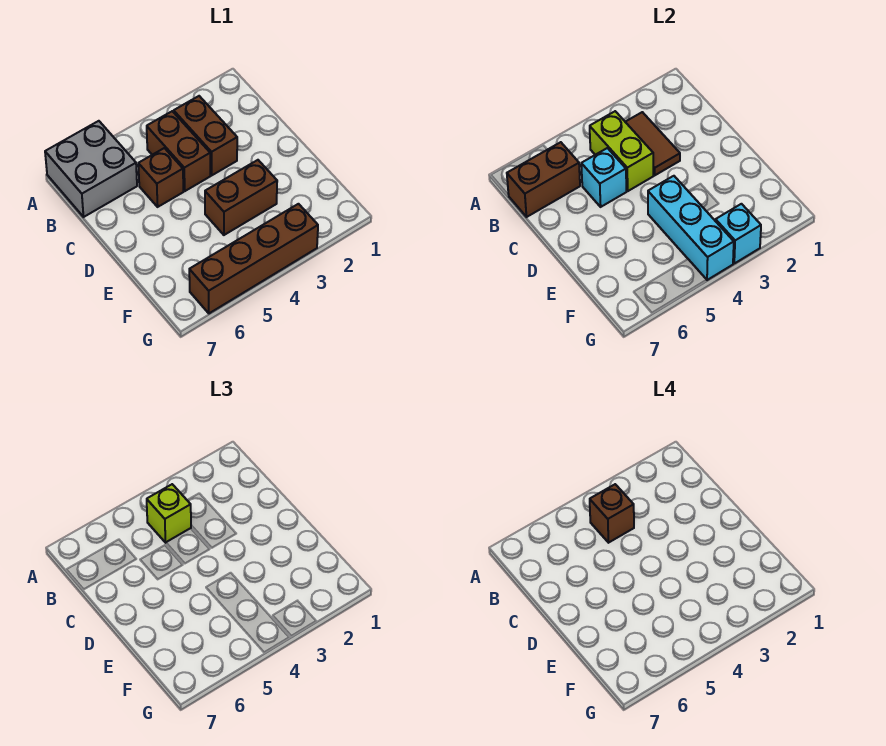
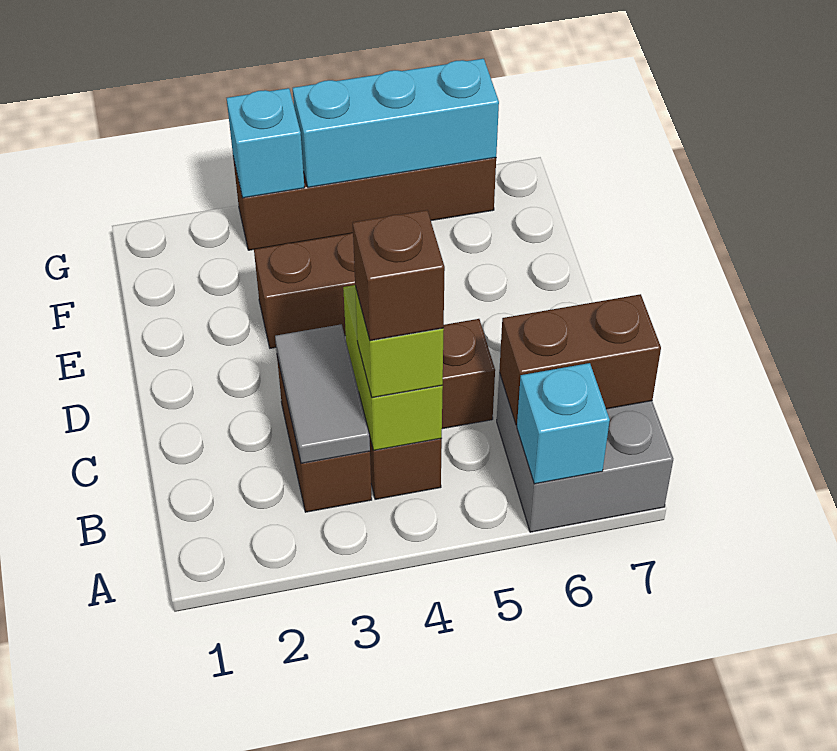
brown 1x2 tile [626,112,680,175] -> grey 1x2 tile [275,324,370,463]
cyan 1x1 brick [581,148,626,207] -> cyan 1x1 brick moved to [517,363,610,484]
cyan 1x3 brick [648,176,734,280] -> cyan 1x3 brick turned to [293,59,499,187]

